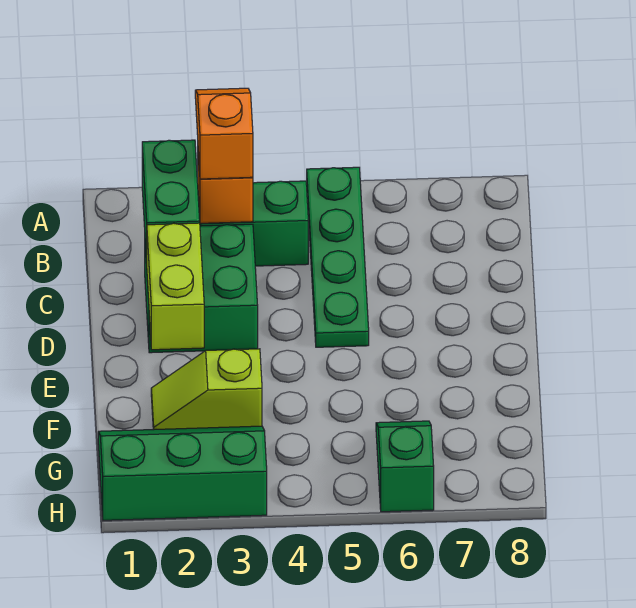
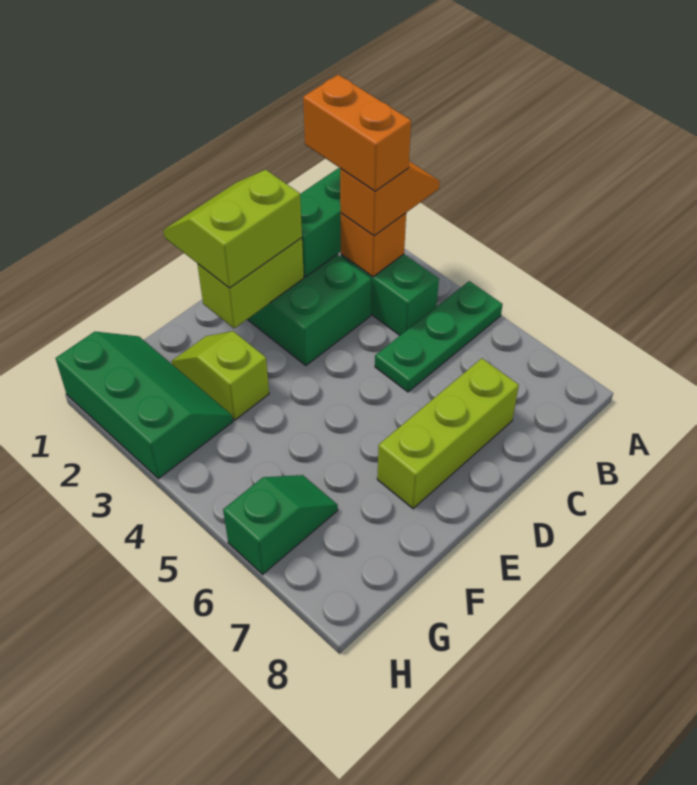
green 1x4 plate [306,167,369,347] -> green 1x3 plate [375,281,503,392]
none -> orange 1x2 brick [303,75,411,191]
none -> lime 1x3 brick [377,358,519,509]
none -> lime 2x2 slope [163,170,302,288]

